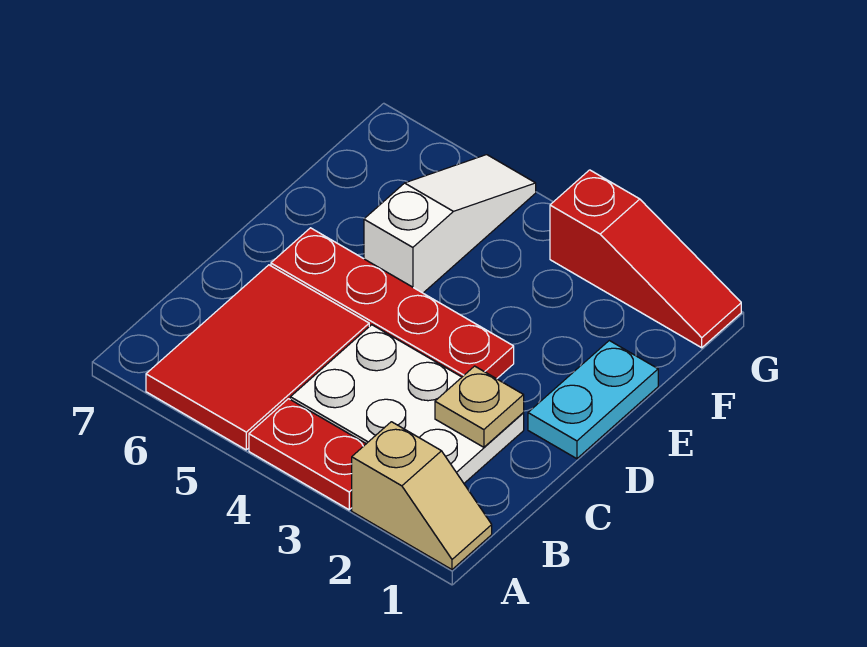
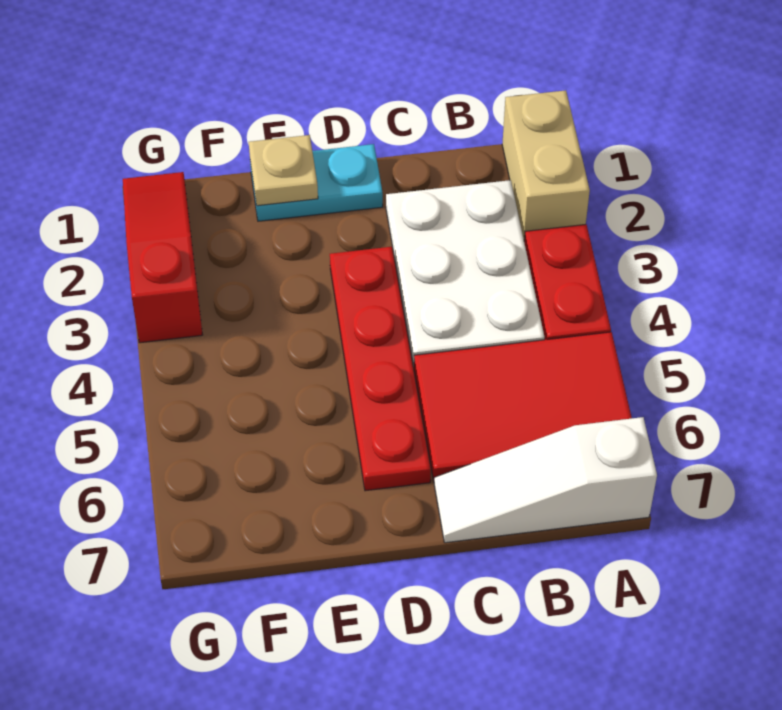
tan 1x2 slope [352,422,492,569] -> tan 1x2 brick [502,90,590,239]
tan 1x1 plate [435,366,524,447] -> tan 1x1 plate moved to [249,135,318,206]
white 1x3 slope [364,155,536,293] -> white 1x3 slope moved to [434,417,657,543]

